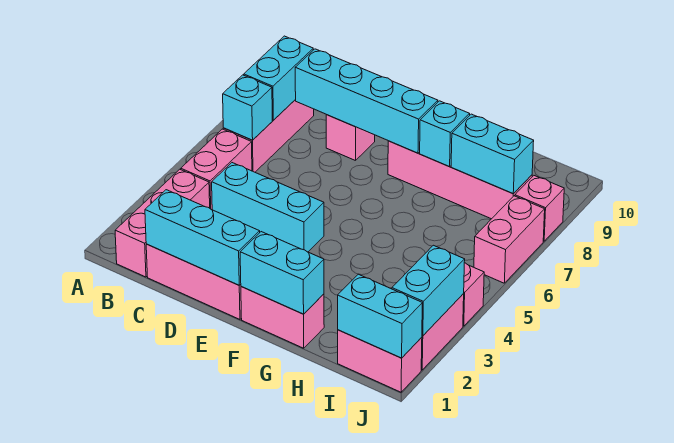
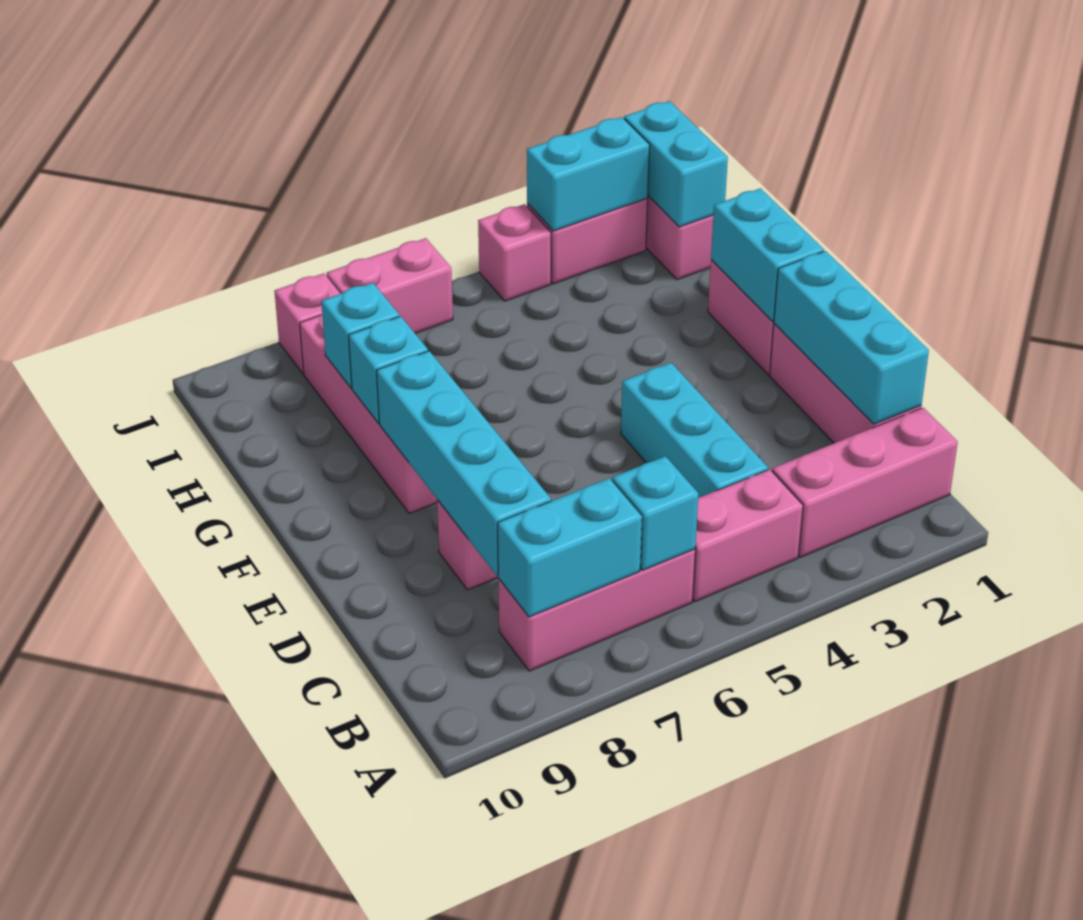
cyan 1x2 brick [451,114,534,194] -> cyan 1x1 brick [321,283,399,388]

